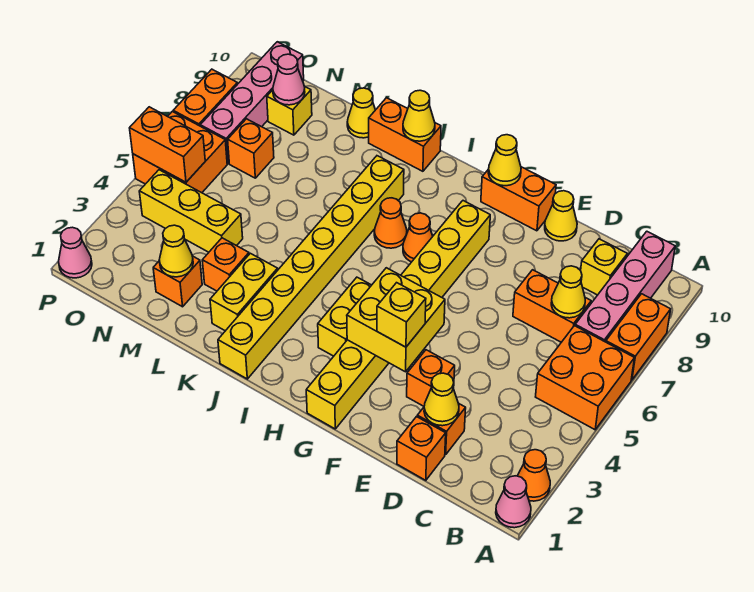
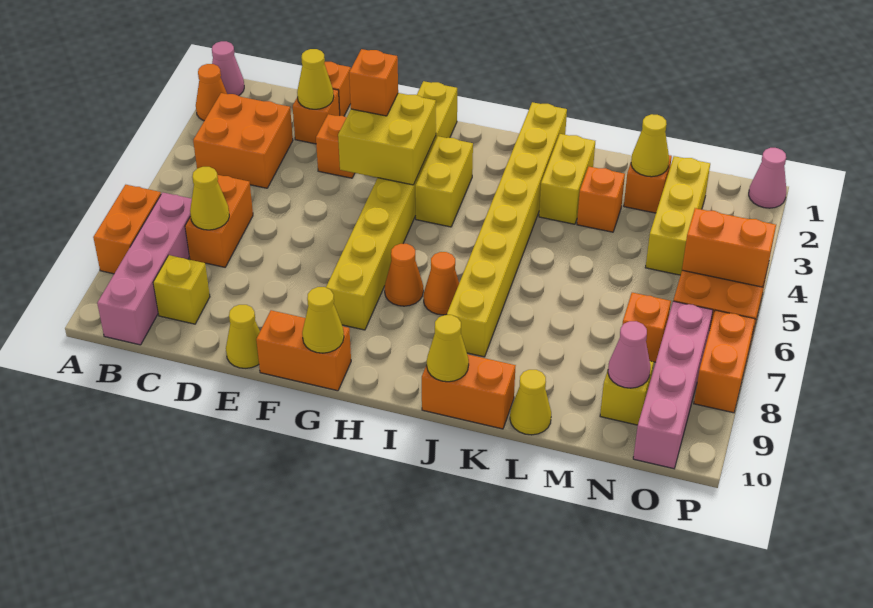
orange 2x2 brick [536,326,634,430] -> orange 2x2 brick moved to [193,93,293,188]
orange 1x2 brick [513,270,591,342] -> orange 1x2 brick turned to [185,175,253,267]
yellow 1x1 brick [377,283,426,347] -> orange 1x1 brick [349,49,398,116]
yellow 1x3 brick [139,170,243,252] -> yellow 1x3 brick turned to [645,156,710,275]

